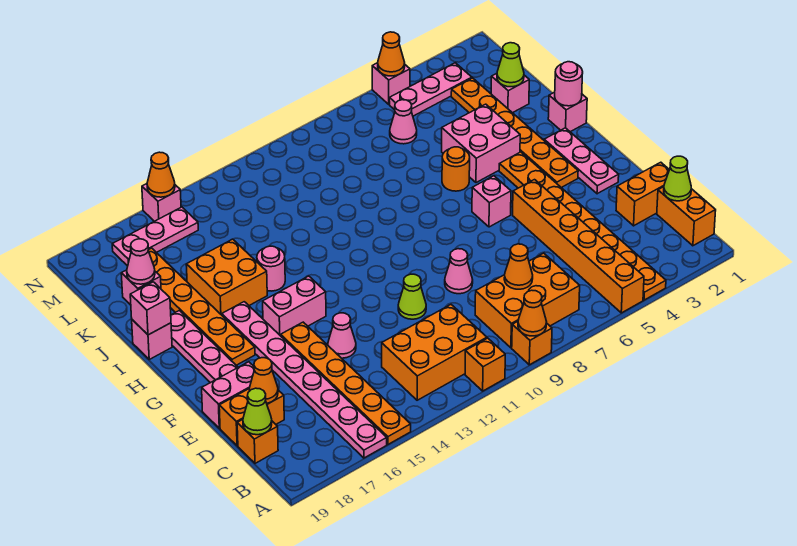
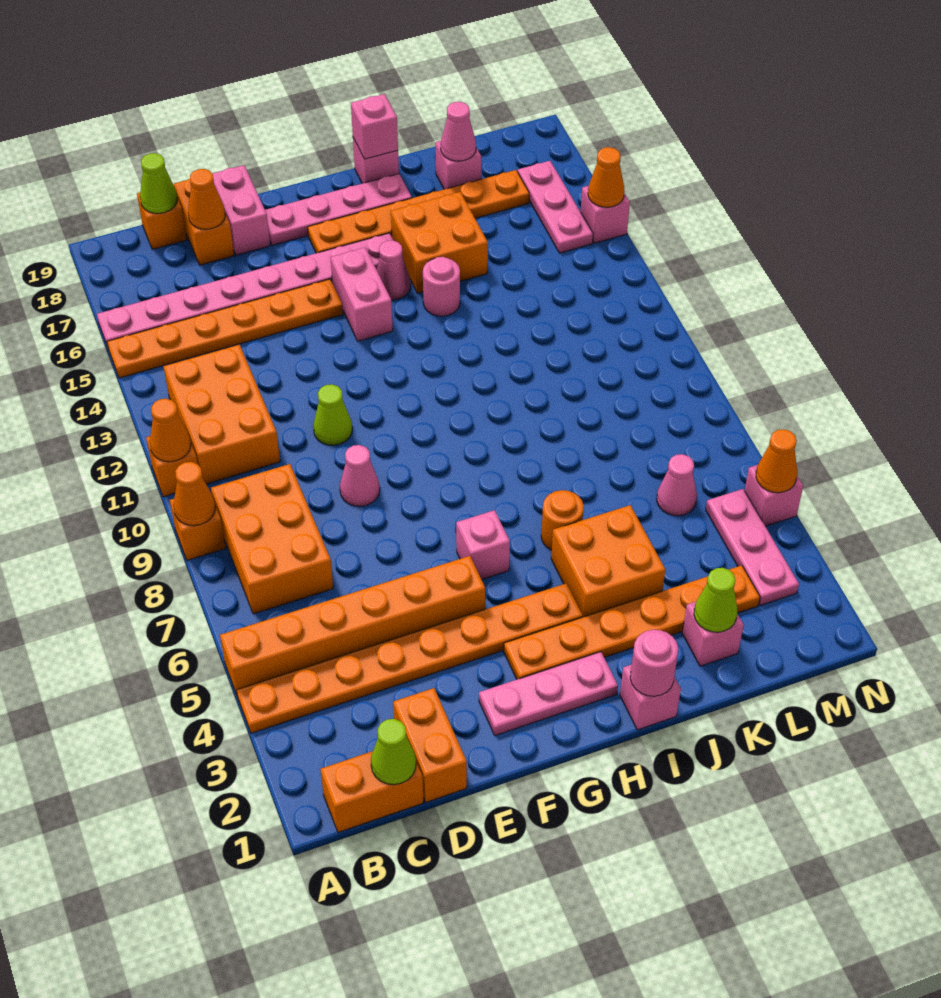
orange 1x1 cone [504,244,533,289] -> orange 1x1 cone moved to [150,399,191,462]
pink 1x1 cone [328,313,356,358] -> pink 1x1 cone moved to [377,240,411,300]
pink 2x2 brick [442,104,520,183] -> orange 2x2 brick [551,505,665,617]

